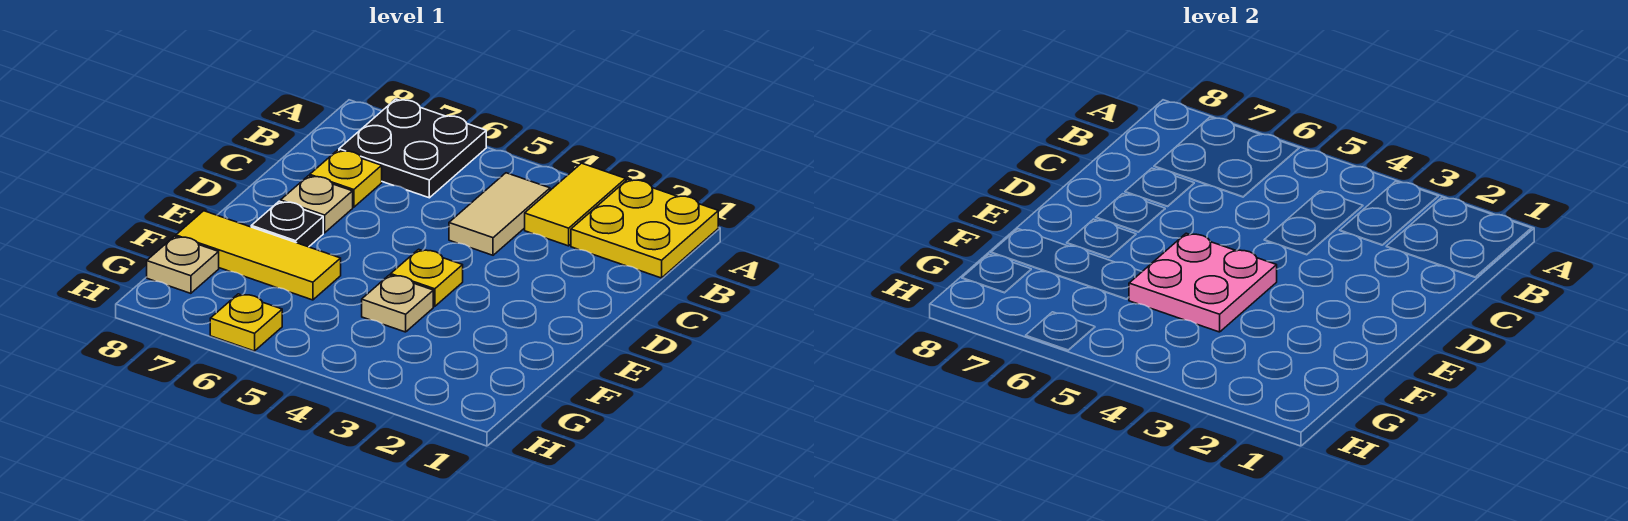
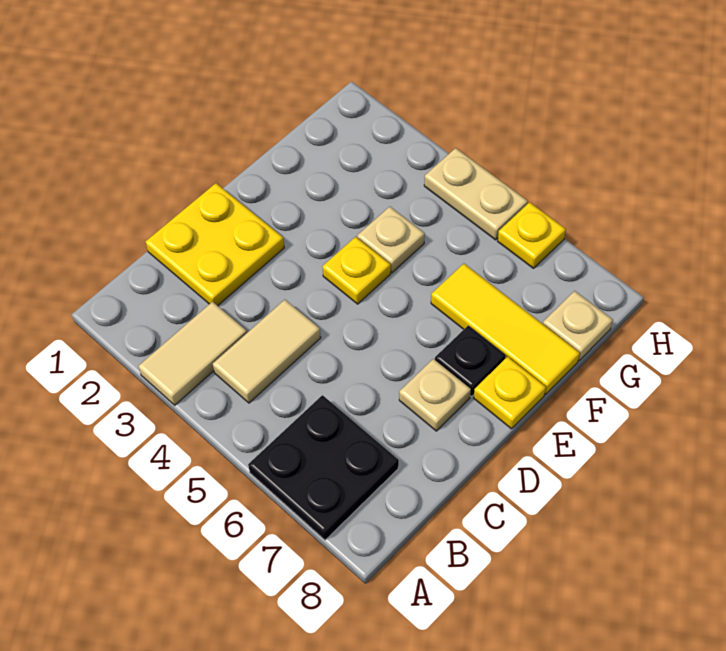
yellow 2x2 plate [571,179,718,278] -> yellow 2x2 plate moved to [145,183,284,306]
yellow 1x2 tile [525,163,626,246] -> tan 1x2 tile [138,302,247,405]
yellow 1x1 plate [310,150,382,207] -> yellow 1x1 plate moved to [474,357,546,429]
pink 2x2 plate [1129,233,1277,332] -> none
none -> tan 1x2 plate [424,148,528,240]

